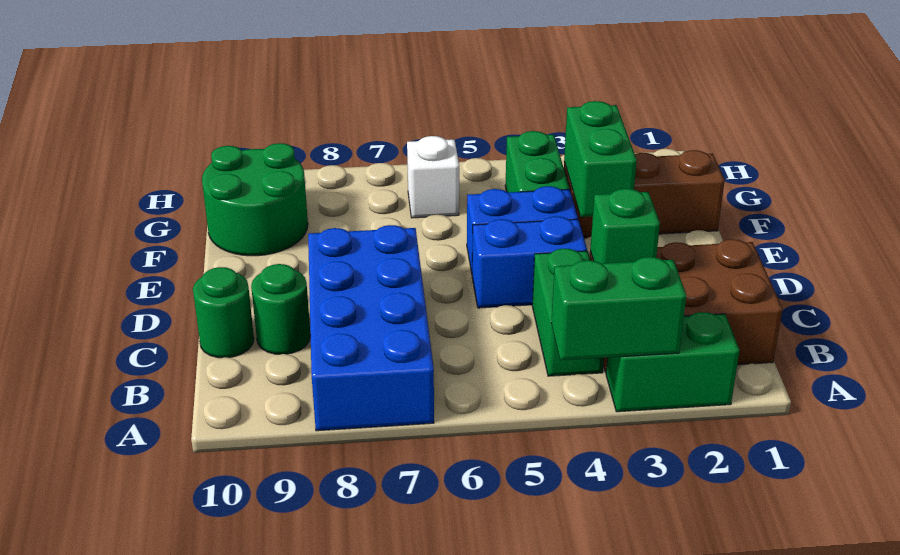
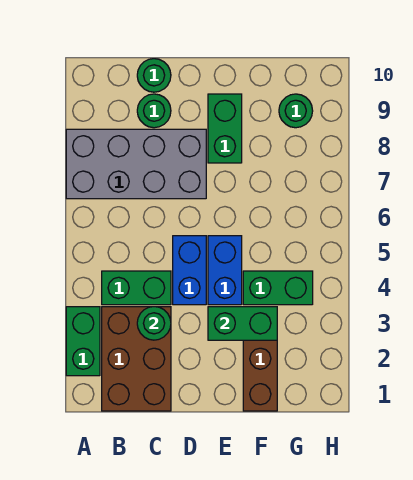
green 1x2 brick [551,257,686,360] -> green 1x2 brick moved to [208,94,242,163]
blue 2x4 brick [308,225,434,431] -> grey 2x4 brick [66,129,206,199]
green 1x1 brick [590,189,660,264] -> green 1x1 round brick [137,307,171,340]
green 2x2 round brick [202,143,308,256] -> green 1x1 round brick [279,94,313,128]
white 1x1 brick [407,136,459,218] -> none

